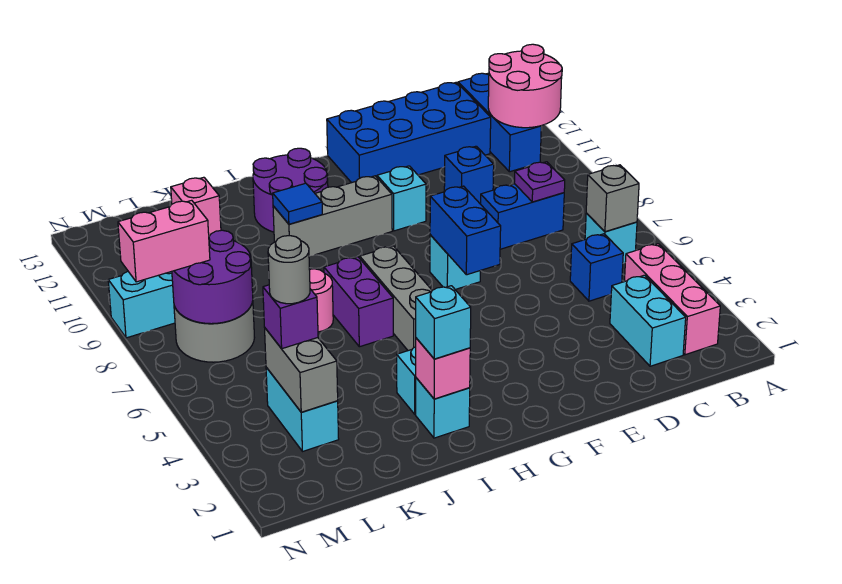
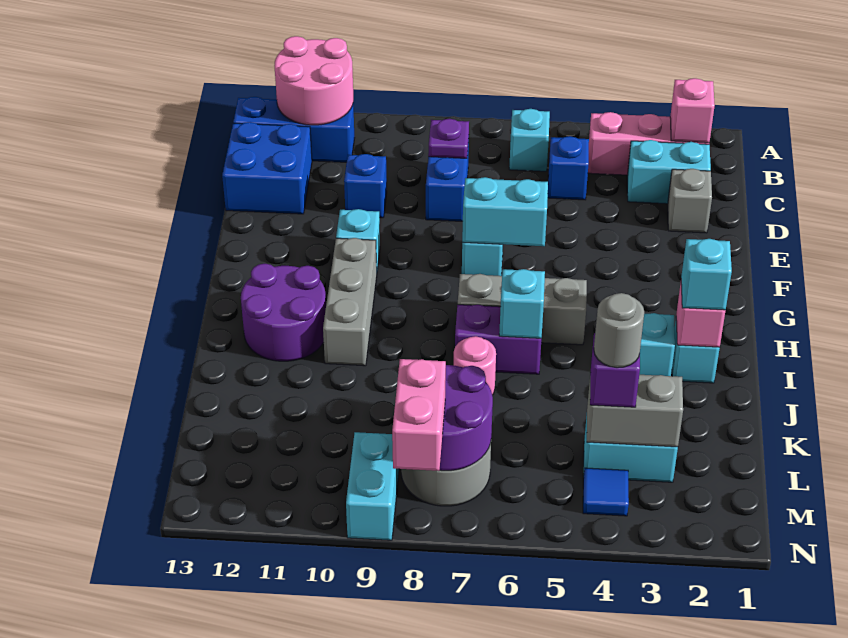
grey 1x1 brick [586,165,639,232] -> grey 1x1 brick moved to [668,169,712,233]
blue 2x4 brick [327,82,491,183] -> blue 2x2 brick [222,122,312,214]
blue 1x2 brick [430,186,501,275] -> cyan 1x2 brick [462,177,548,246]
none -> cyan 1x1 brick [499,269,545,338]
blue 1x1 tile [273,183,322,224] -> blue 1x1 tile moved to [583,468,629,516]
pink 1x1 brick [171,177,221,236] -> pink 1x1 brick moved to [670,78,715,143]

